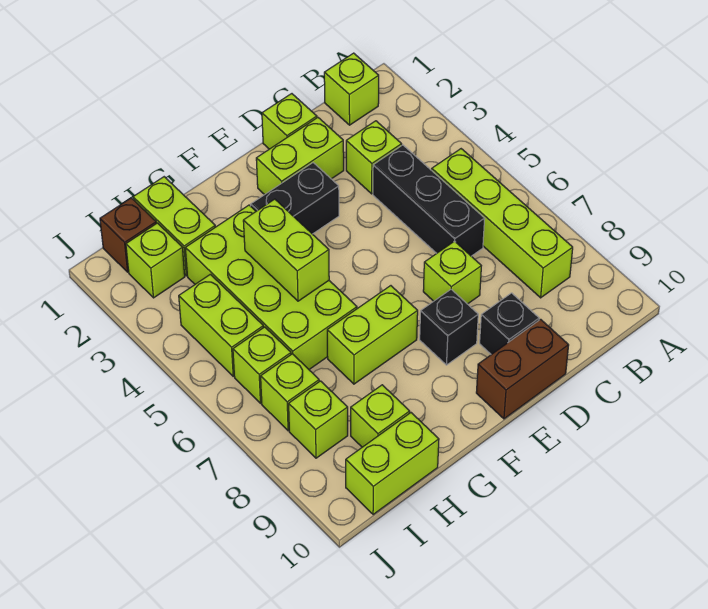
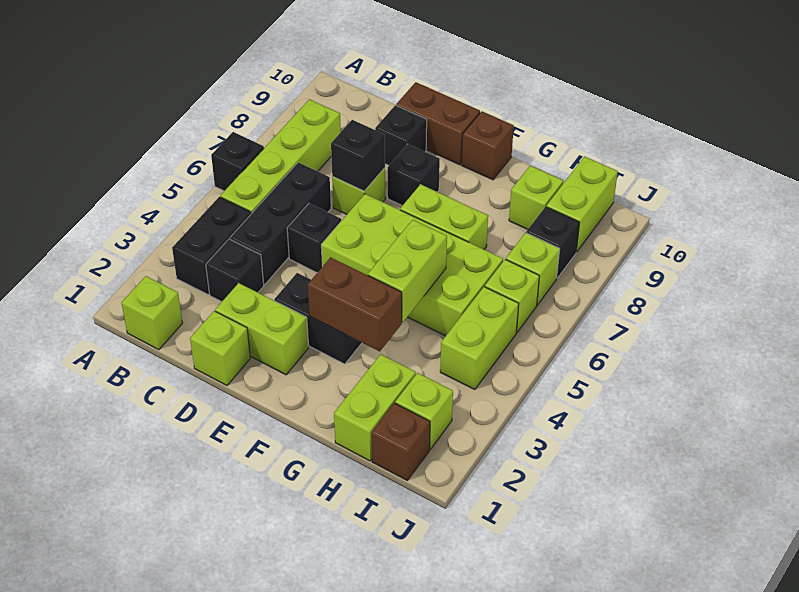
none -> black 1x1 brick [211,132,264,191]
none -> black 1x2 brick [172,197,251,294]
lime 1x1 brick [346,121,402,194] -> black 1x1 brick [206,239,264,302]
none -> black 1x1 brick [287,203,341,273]
none -> black 1x1 brick [331,120,385,191]
none -> brown 1x2 brick [308,257,402,351]
none -> brown 1x1 brick [462,111,514,180]
lime 2x4 brick [185,205,357,369] -> lime 2x4 brick turned to [321,194,503,336]
lime 1x2 brick [346,413,439,515] -> lime 1x2 brick turned to [546,156,618,252]
lime 1x1 brick [289,381,348,458] -> black 1x1 brick [526,207,579,278]

